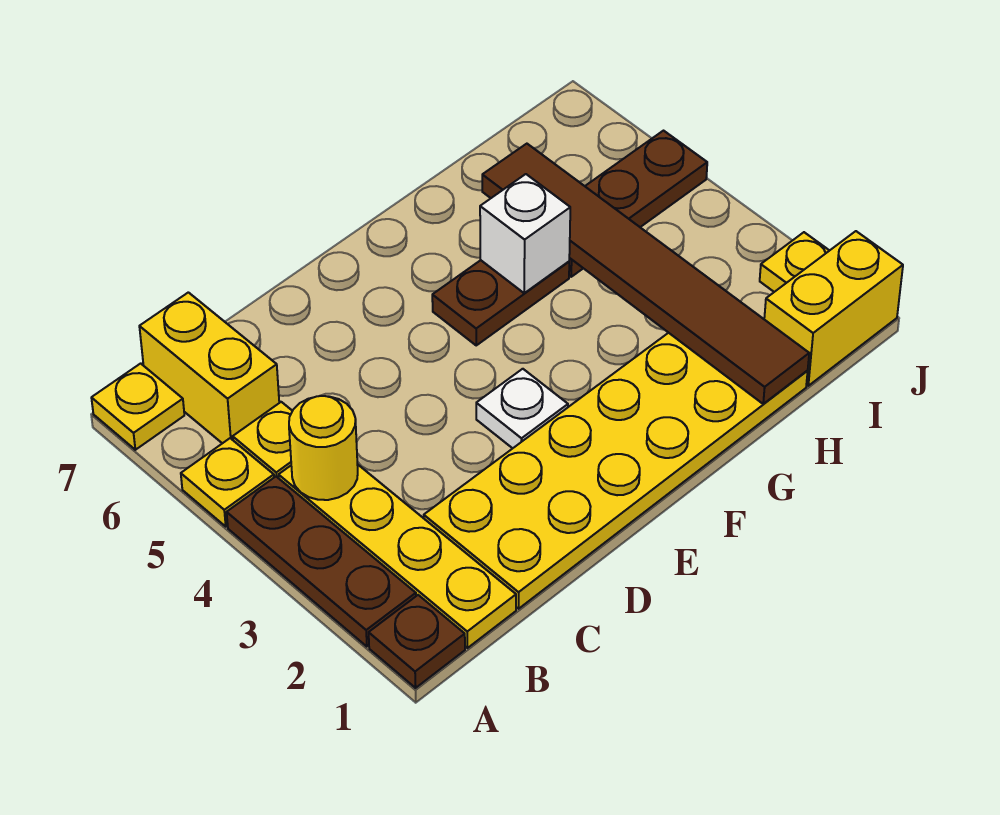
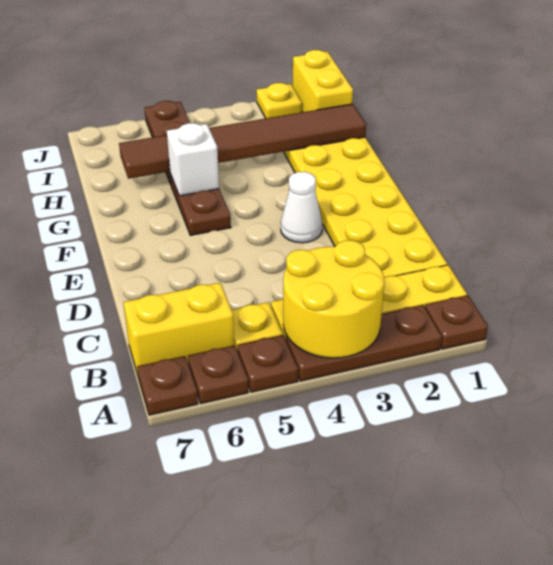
yellow 1x1 plate [181,438,274,526] -> brown 1x1 plate [237,335,298,392]
none -> brown 1x1 plate [188,345,248,403]
yellow 1x1 plate [92,363,184,450] -> brown 1x1 plate [137,356,198,415]
yellow 1x1 round brick [289,396,358,500] -> yellow 2x2 round brick [283,240,384,358]
white 1x1 plate [476,369,568,448] -> white 1x1 cone [281,172,323,243]

